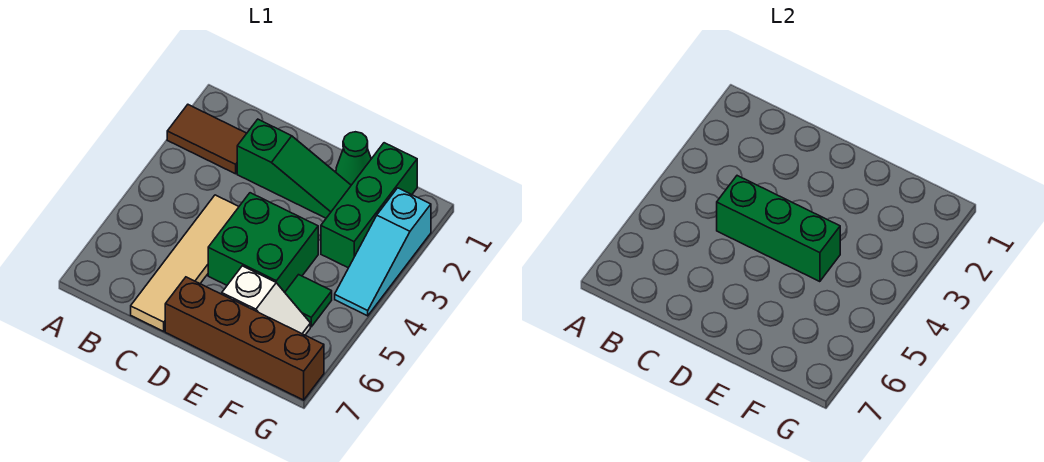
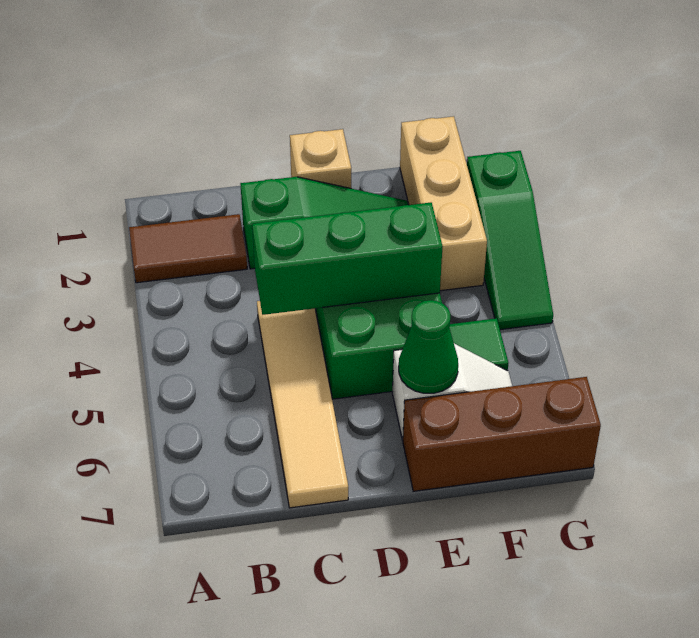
none -> tan 1x1 brick [290,129,351,188]
brown 1x4 brick [165,277,324,400] -> brown 1x3 brick [403,377,601,491]
green 1x1 cone [336,132,371,185] -> green 1x1 cone moved to [399,300,458,393]
green 1x3 brick [321,143,417,268] -> tan 1x3 brick [400,116,487,291]
cyan 1x3 slope [335,188,431,316] -> green 1x3 slope [467,151,553,330]

